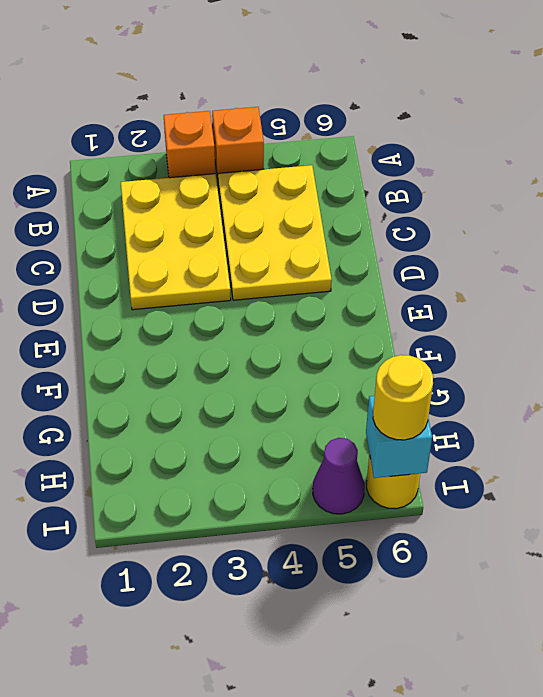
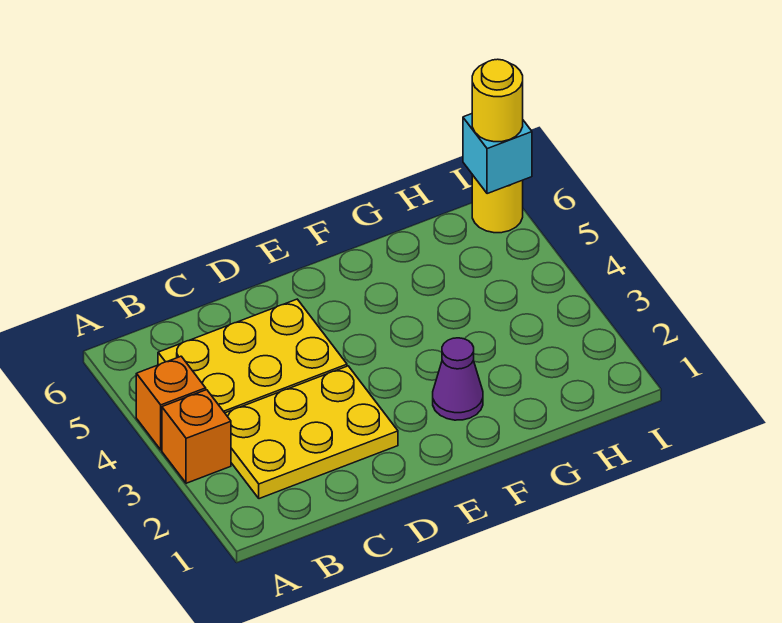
purple 1x1 cone [313,438,365,514] -> purple 1x1 cone moved to [433,338,483,420]

